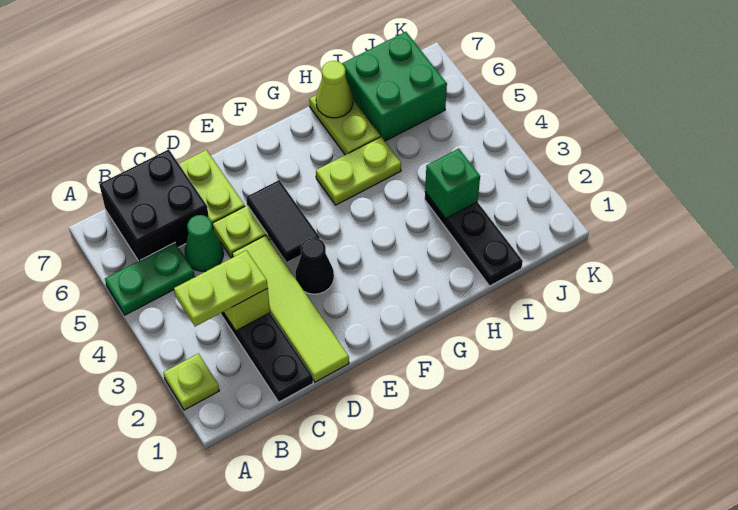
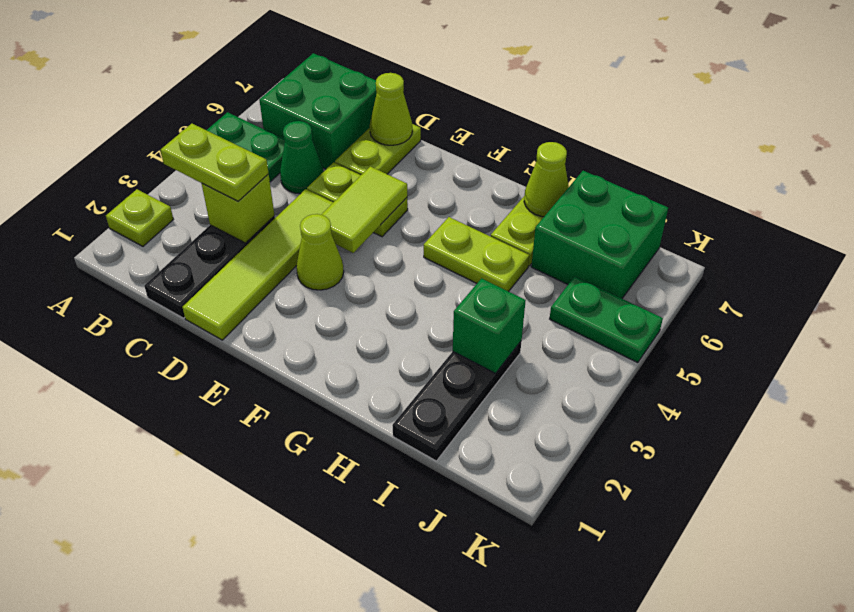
black 2x2 brick [99,149,209,261] -> green 2x2 brick [259,53,377,169]
none -> lime 1x1 cone [370,73,412,145]
black 1x1 cone [295,238,334,294] -> lime 1x1 cone [296,214,344,290]
black 1x2 tile [246,180,320,262] -> lime 1x2 tile [321,166,407,253]
none -> green 1x2 plate [550,277,663,363]

